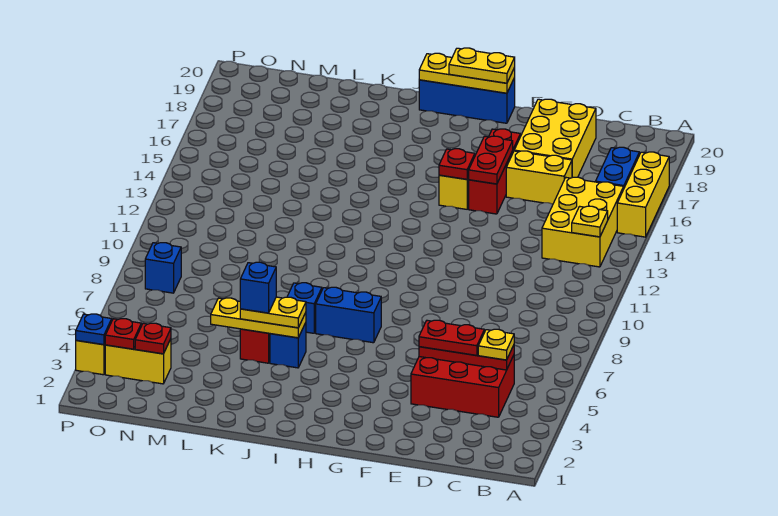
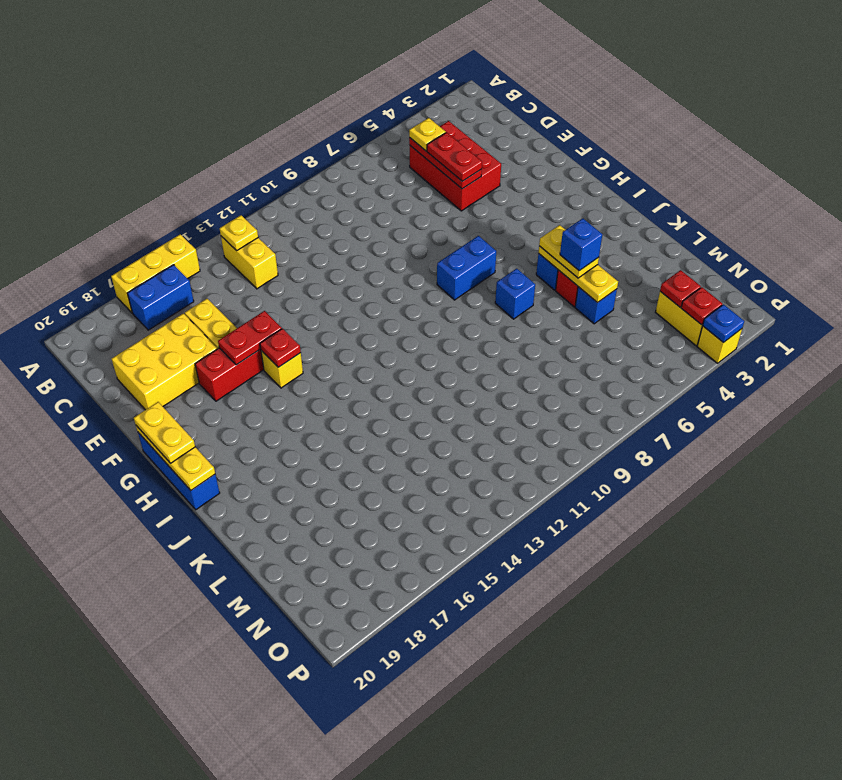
yellow 2x3 brick [542,177,624,267] -> yellow 1x2 brick [221,236,278,289]
blue 1x2 brick [316,287,381,343] -> blue 1x2 brick turned to [437,236,496,300]
blue 1x1 brick [145,243,181,293] -> blue 1x1 brick moved to [575,287,617,324]

